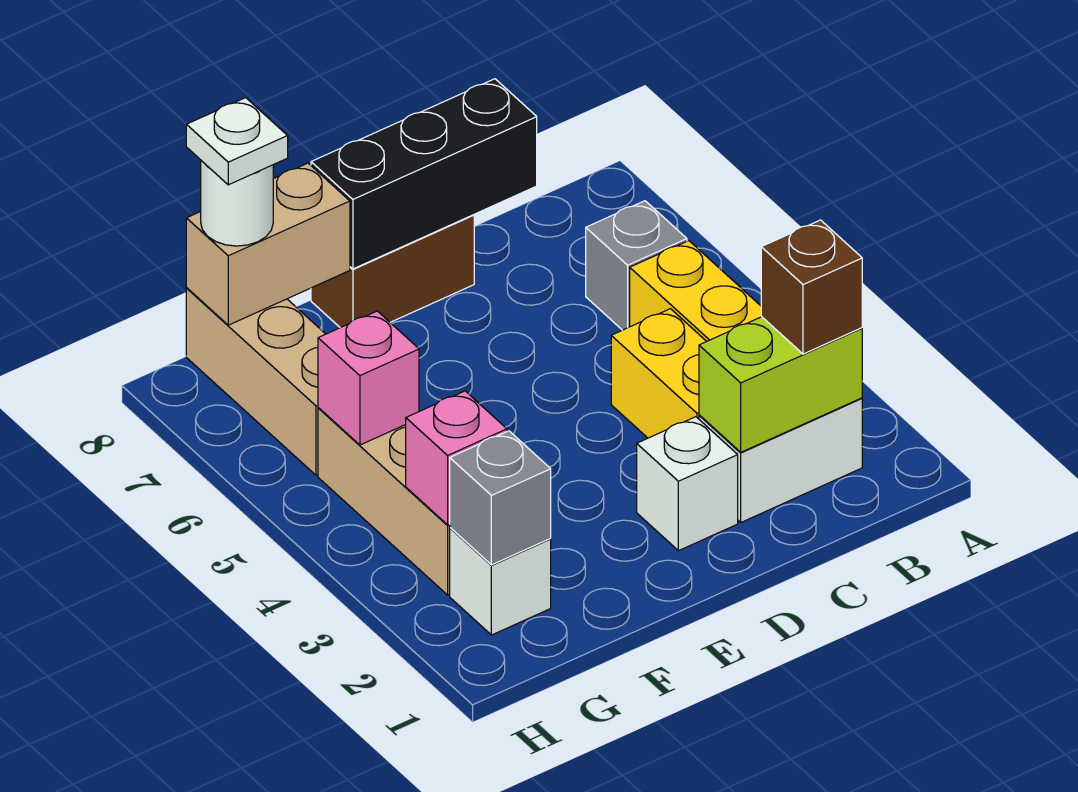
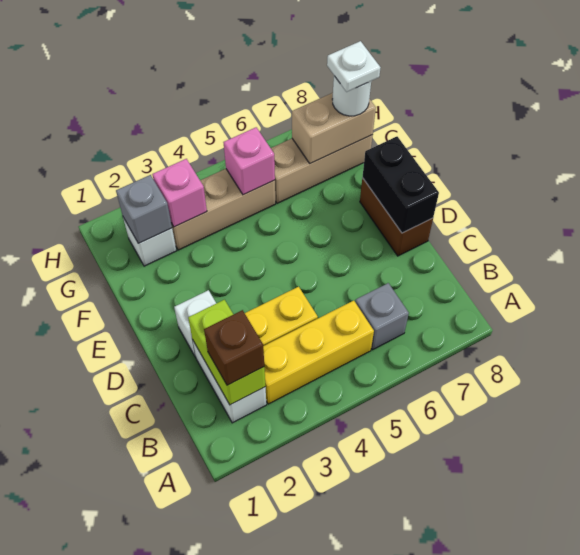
black 1x3 brick [311,79,537,269] -> black 1x2 brick [363,137,439,233]
tan 1x2 brick [186,163,350,325] -> tan 1x2 brick turned to [292,93,376,164]

